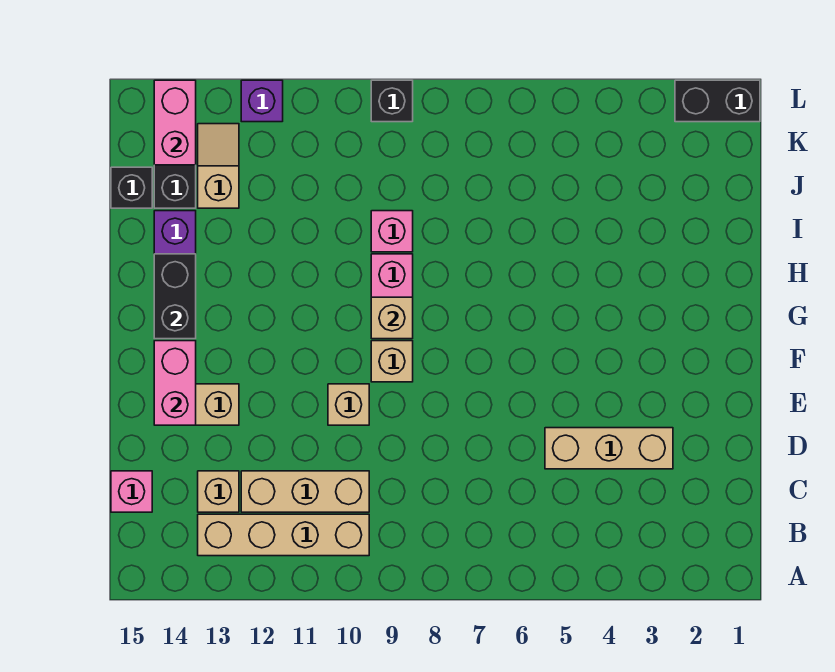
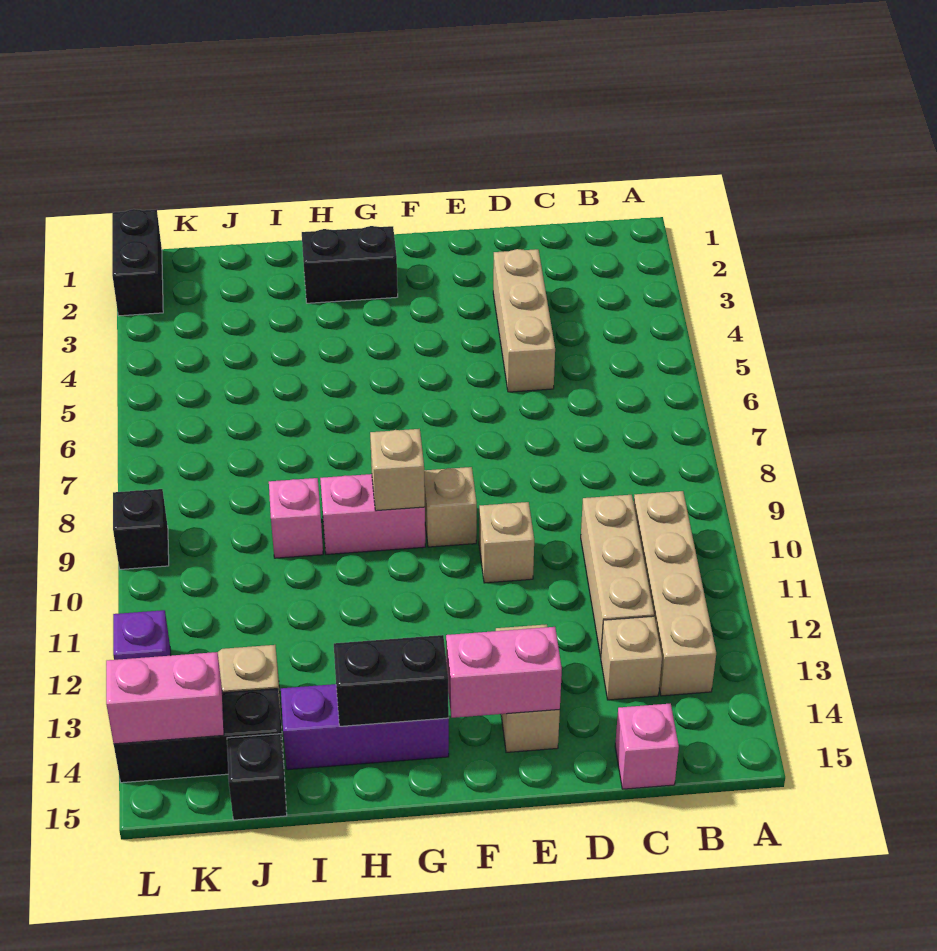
none -> black 1x2 brick [302,226,398,303]

